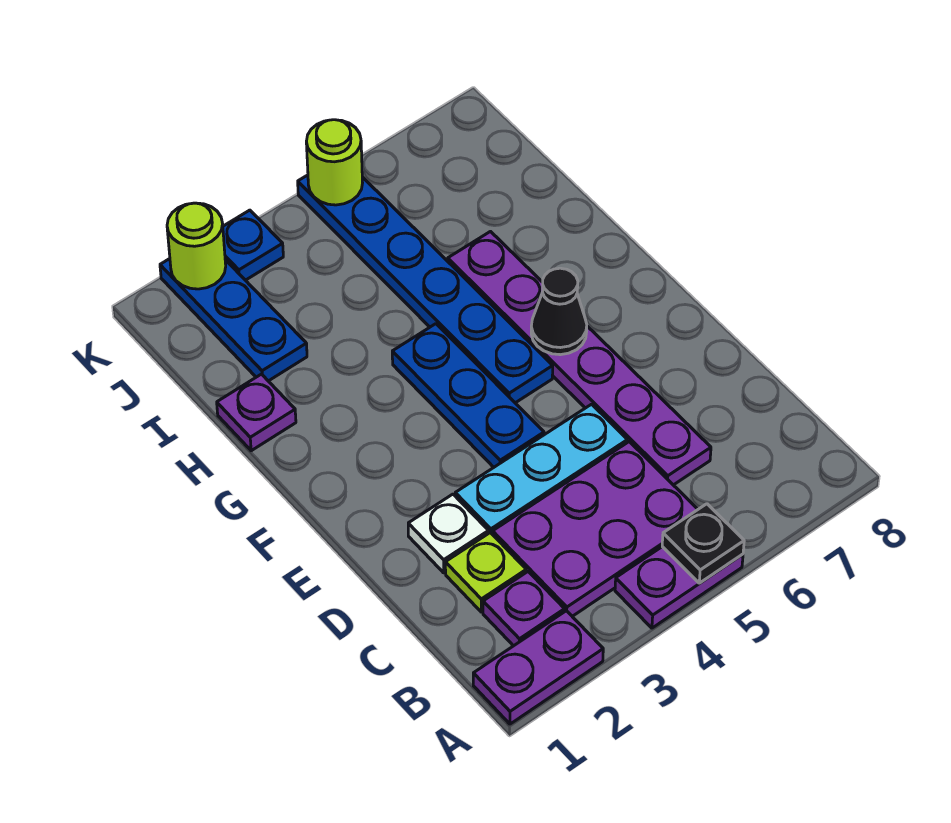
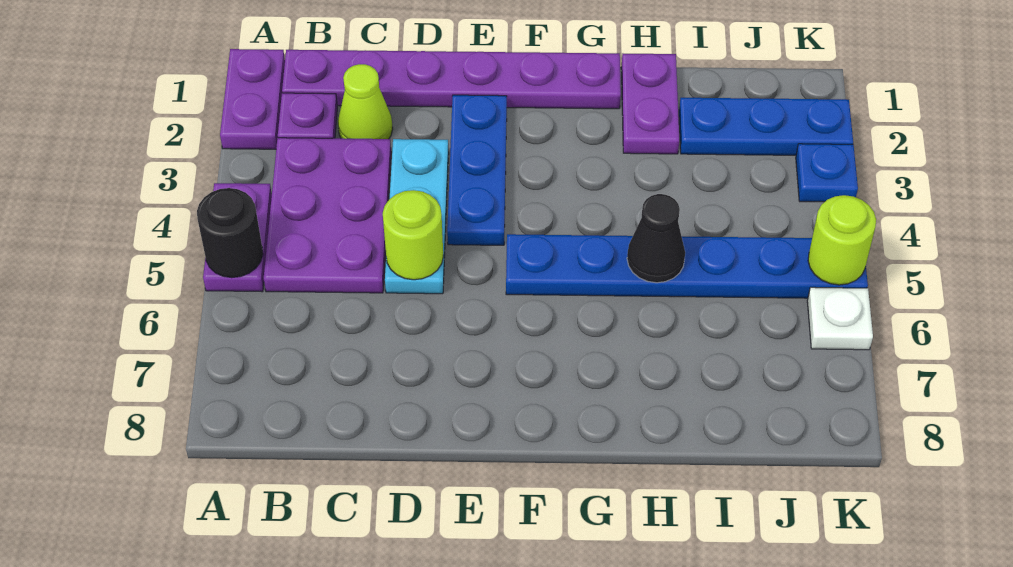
black 1x1 plate [662,504,744,583] -> black 1x1 round brick [197,188,263,278]
lime 1x1 plate [445,532,526,612] -> lime 1x1 cone [338,64,393,139]
purple 1x6 plate [448,232,711,485] -> purple 1x6 plate moved to [282,50,621,109]
white 1x1 plate [408,494,489,573] -> white 1x1 plate moved to [807,287,873,350]
blue 1x3 plate [392,324,544,467] -> blue 1x3 plate turned to [447,95,507,245]
black 1x1 cone [531,268,587,355] -> black 1x1 cone moved to [627,194,685,283]
purple 1x1 plate [217,374,296,451] -> purple 1x2 plate [621,54,679,154]
lime 1x1 round brick [167,203,226,289] -> lime 1x1 round brick moved to [383,190,443,280]

